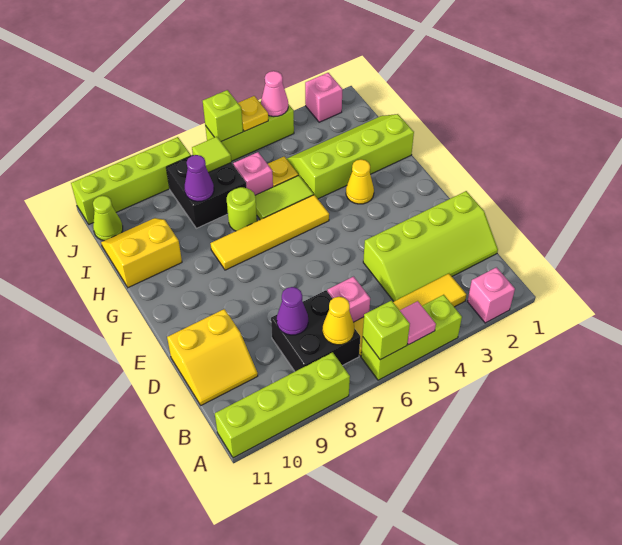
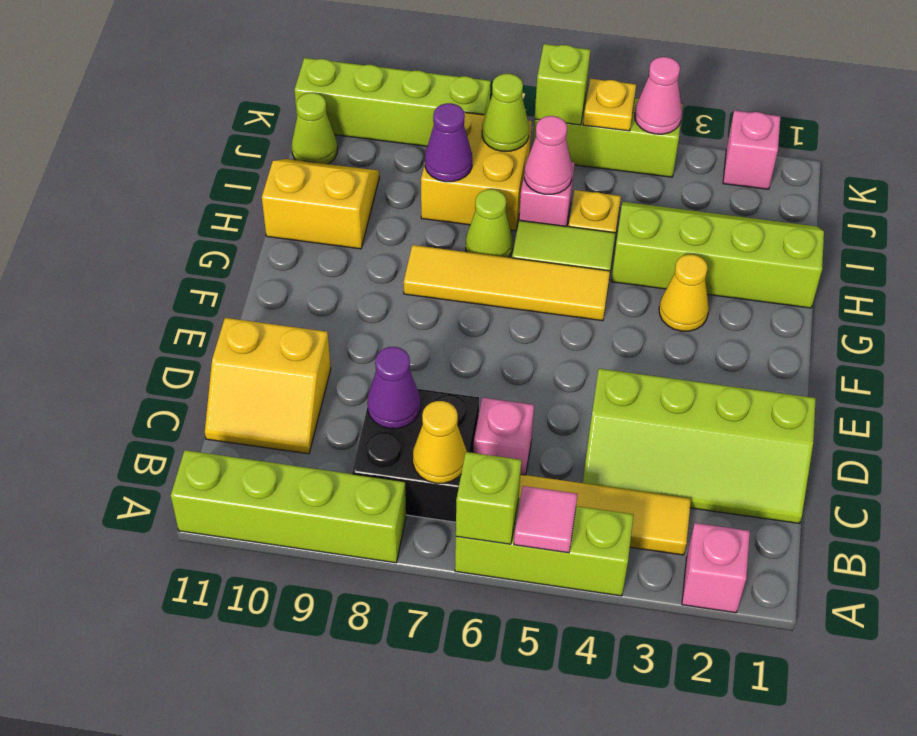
lime 1x1 round brick [227,187,257,231] -> lime 1x1 cone [466,189,513,258]
none -> pink 1x1 cone [524,116,572,194]
black 2x2 brick [166,157,246,228] -> yellow 2x2 brick [421,112,532,231]
lime 1x1 tile [192,137,231,173] -> lime 1x1 cone [482,74,529,151]

